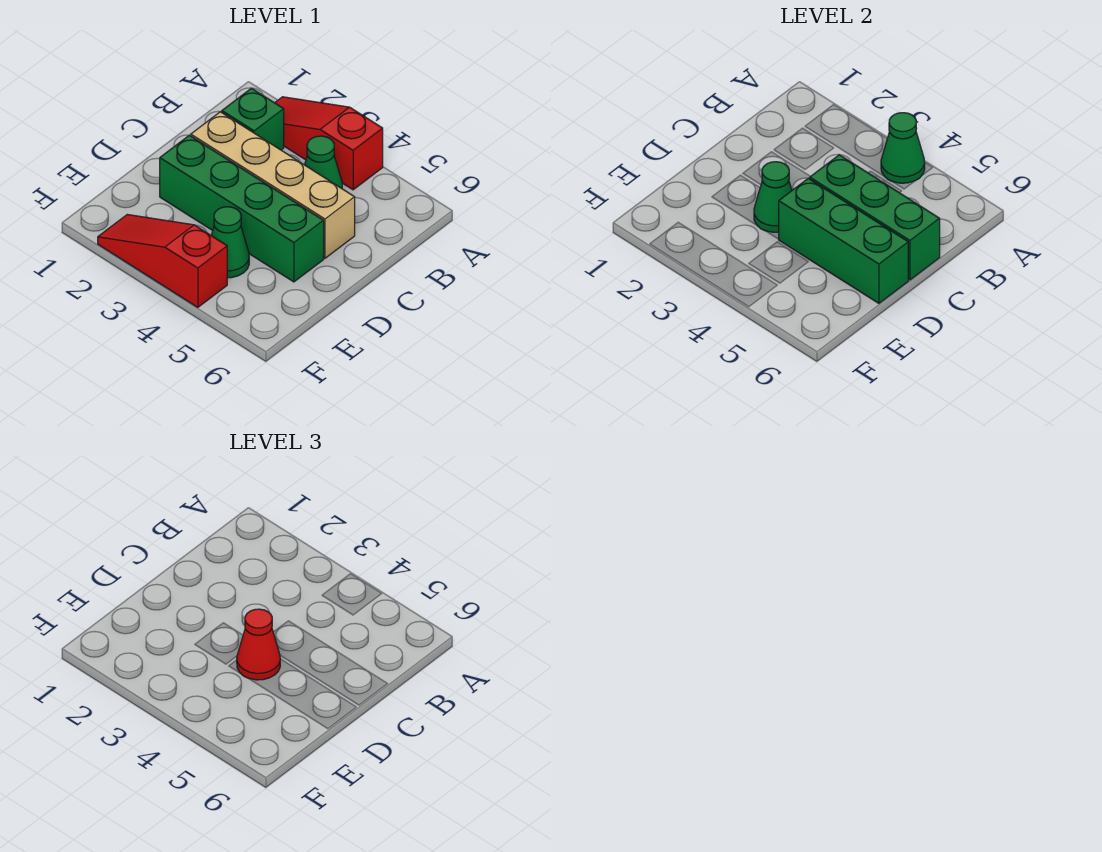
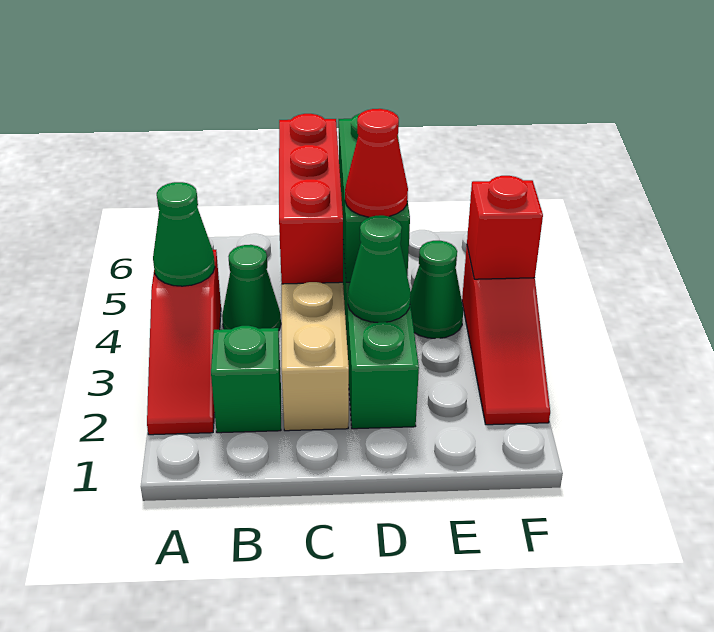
green 1x3 brick [810,155,940,280] -> red 1x3 brick [279,114,343,284]
none -> red 1x1 brick [467,176,543,279]

